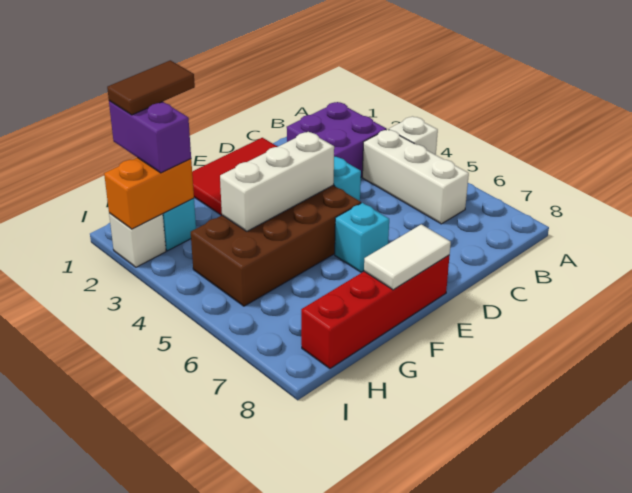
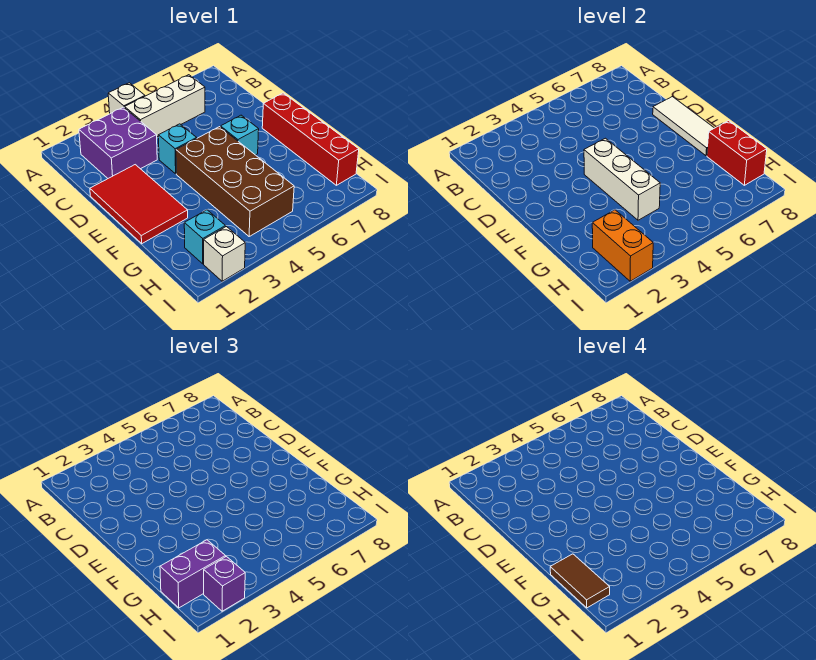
white 1x2 tile [364,224,451,290] -> white 1x3 tile [653,97,714,156]
none -> red 1x2 brick [707,121,767,185]
none -> purple 1x1 brick [204,557,245,611]

